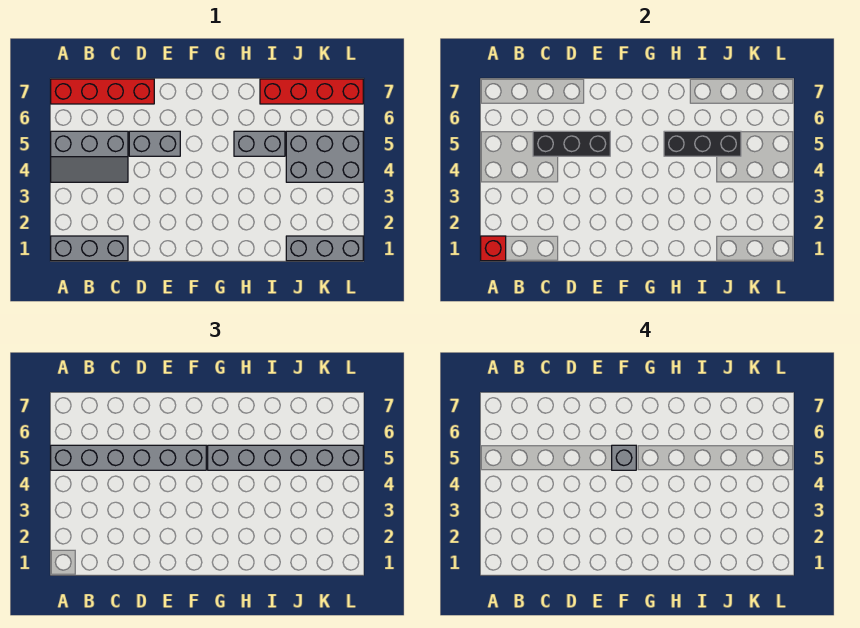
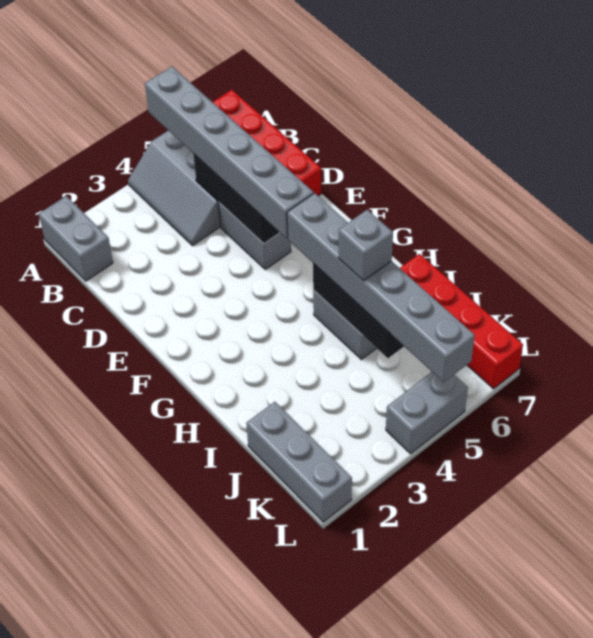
grey 1x3 brick [51,236,128,261] -> grey 1x2 brick [39,196,113,281]
red 1x1 brick [481,236,506,261] -> none
grey 1x1 brick [612,445,636,470] -> grey 1x1 brick moved to [339,210,393,281]
grey 2x3 brick [286,131,363,182] -> grey 1x2 brick [386,372,468,454]

